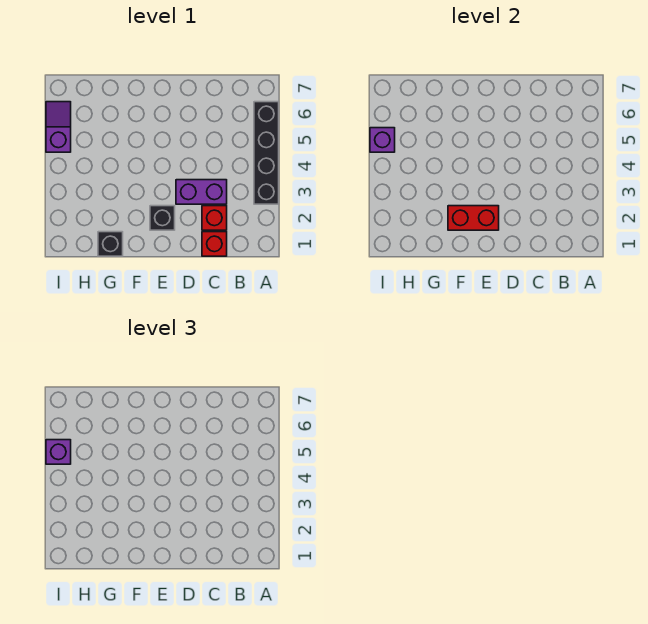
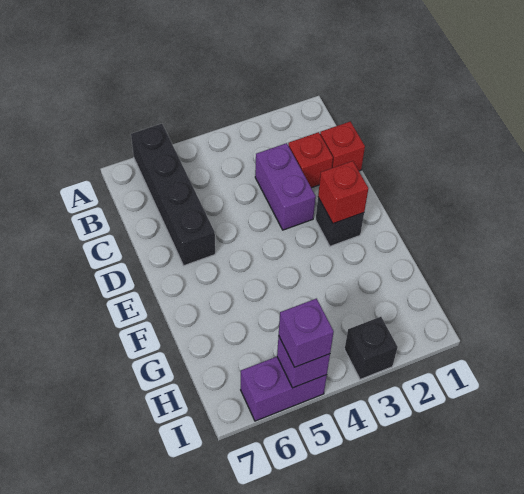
black 1x4 brick [254,102,279,204] -> black 1x4 brick turned to [131,124,215,266]
red 1x2 brick [448,206,499,230] -> red 1x1 brick [318,161,368,224]
black 1x1 brick [98,232,123,256] -> black 1x1 brick moved to [344,317,398,379]
purple 1x2 slope [46,102,71,152] -> purple 1x2 brick [241,357,327,421]

